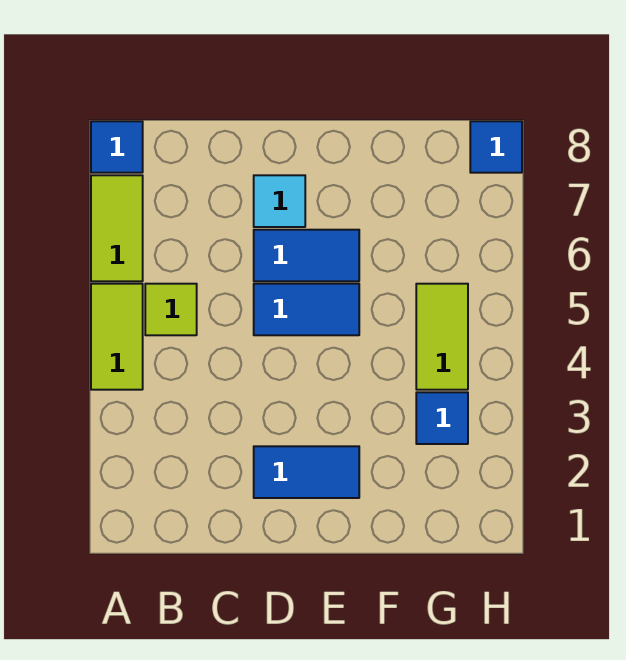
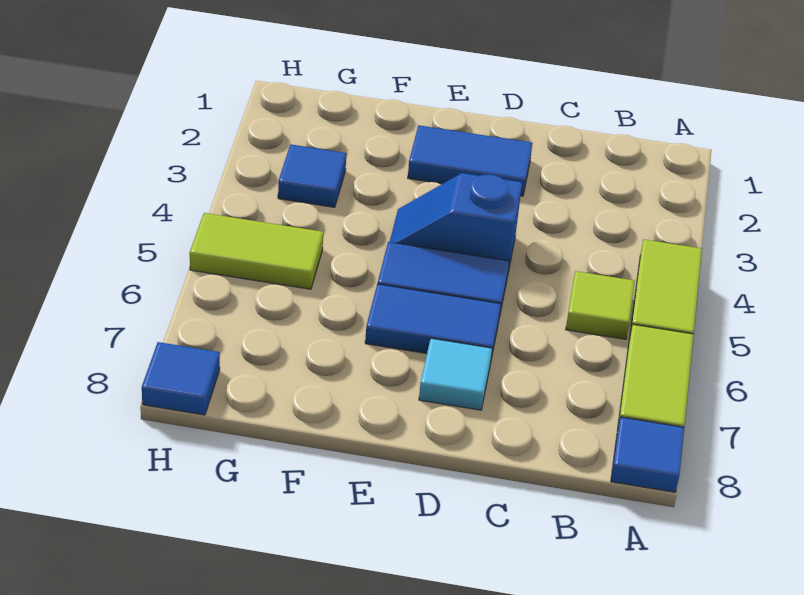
none -> blue 1x2 slope [390,173,522,272]
lime 1x2 tile [416,284,468,390] -> lime 1x2 tile turned to [190,213,323,289]

